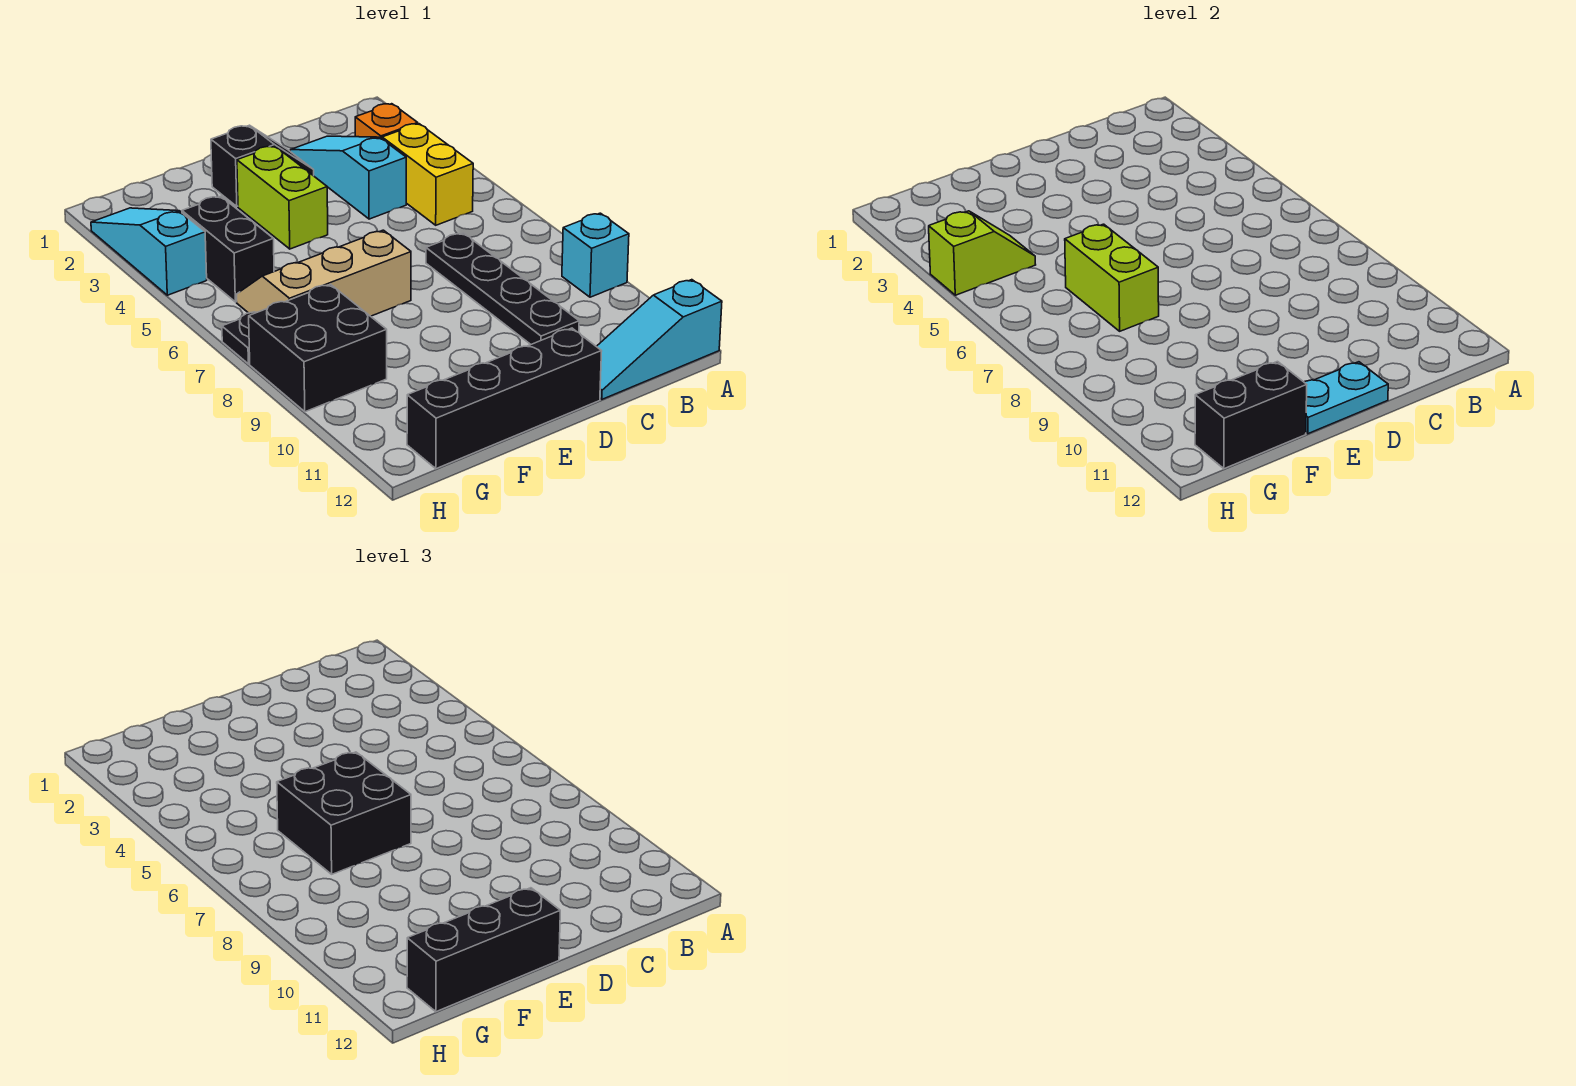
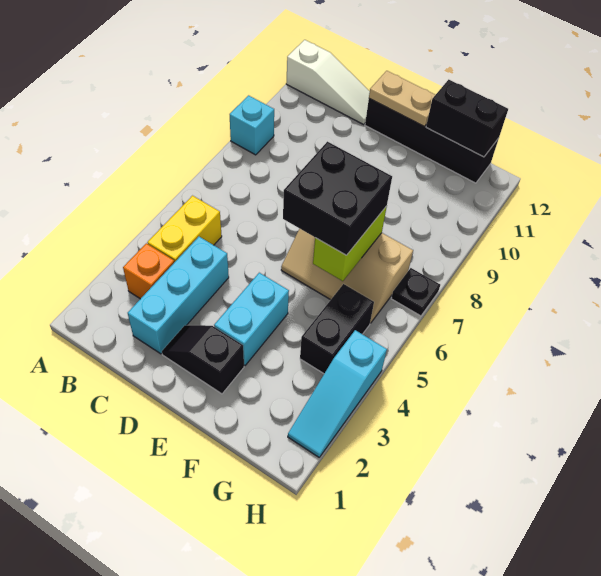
cyan 1x3 slope [596,280,722,399] -> white 1x3 slope [286,40,370,124]
cyan 1x3 slope [290,136,406,219] -> cyan 1x3 brick [128,237,229,354]
black 1x4 plate [426,233,579,344] -> none
cyan 1x2 plate [1304,362,1388,434] -> tan 1x2 plate [369,71,435,126]
lime 1x2 brick [237,146,328,249] -> cyan 1x2 brick [214,273,289,365]
black 1x3 brick [407,888,560,1012] -> none
lime 1x2 slope [929,211,1036,295] -> none
black 2x2 brick [249,284,387,412] -> none

